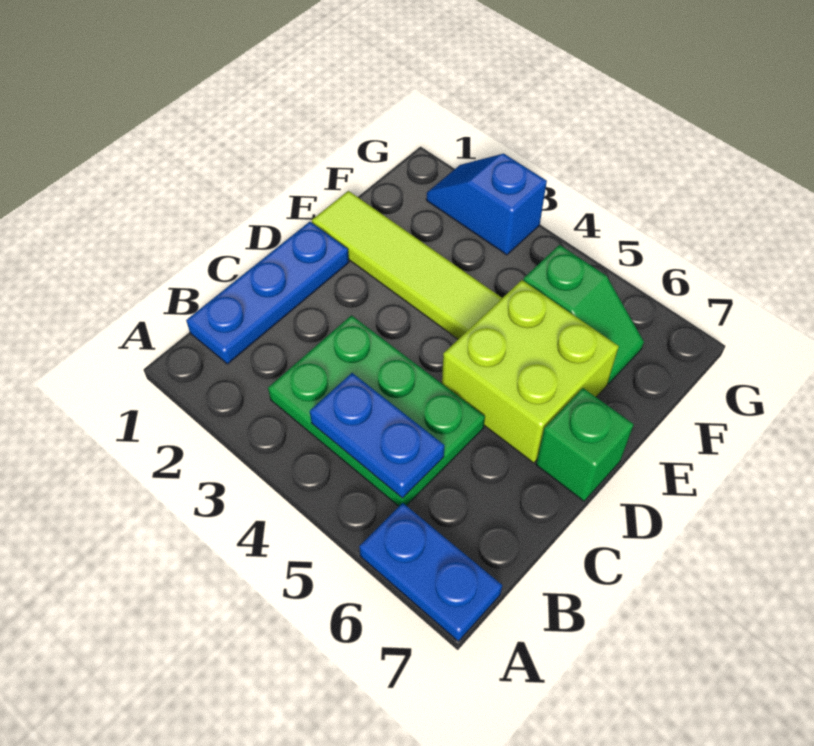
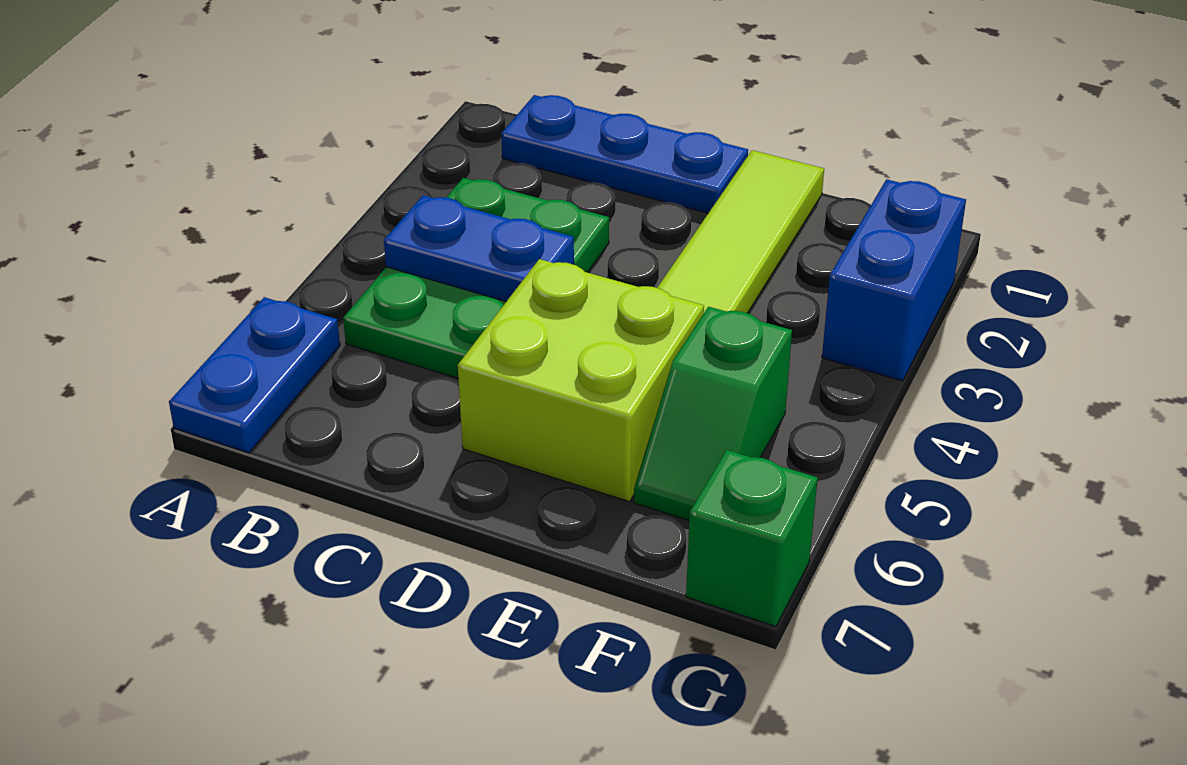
blue 1x2 plate [310,373,444,498] -> blue 1x2 plate turned to [384,195,574,301]
green 1x1 brick [536,388,634,501] -> green 1x1 brick moved to [686,450,818,626]
blue 1x2 slope [426,154,547,255] -> blue 1x2 brick [822,179,966,381]

